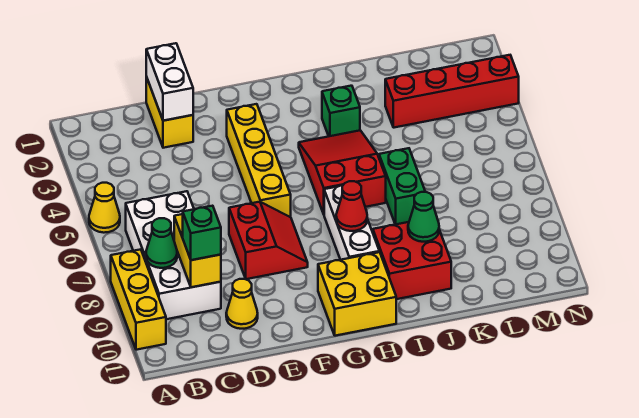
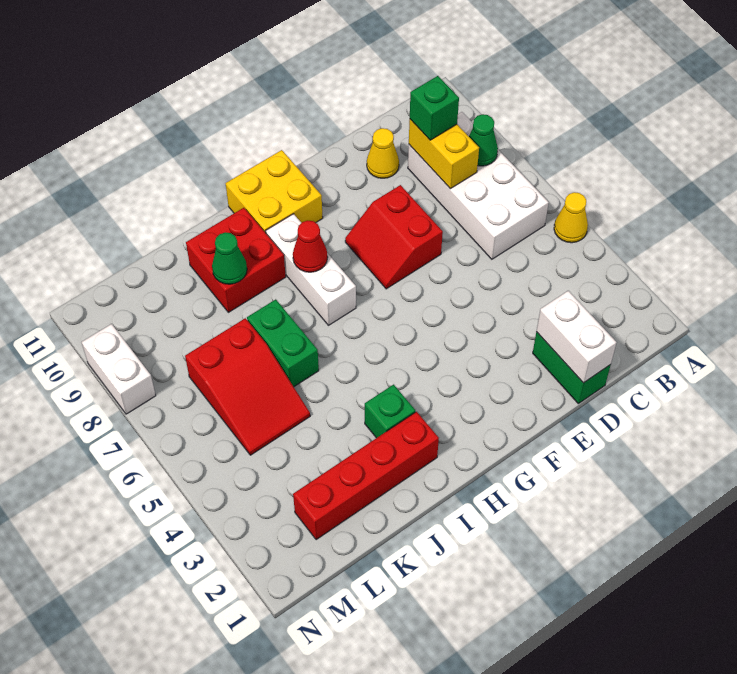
yellow 1x3 brick [111,249,166,350] -> none
yellow 1x2 brick [146,77,193,148] -> green 1x2 brick [533,332,610,404]
yellow 1x4 brick [227,104,291,217] -> none
red 2x3 slope [299,130,386,214] -> red 2x3 slope moved to [185,318,310,455]
red 1x4 brick [385,55,519,128] -> red 1x4 brick moved to [293,412,439,540]
none -> white 1x2 brick [82,324,156,414]

